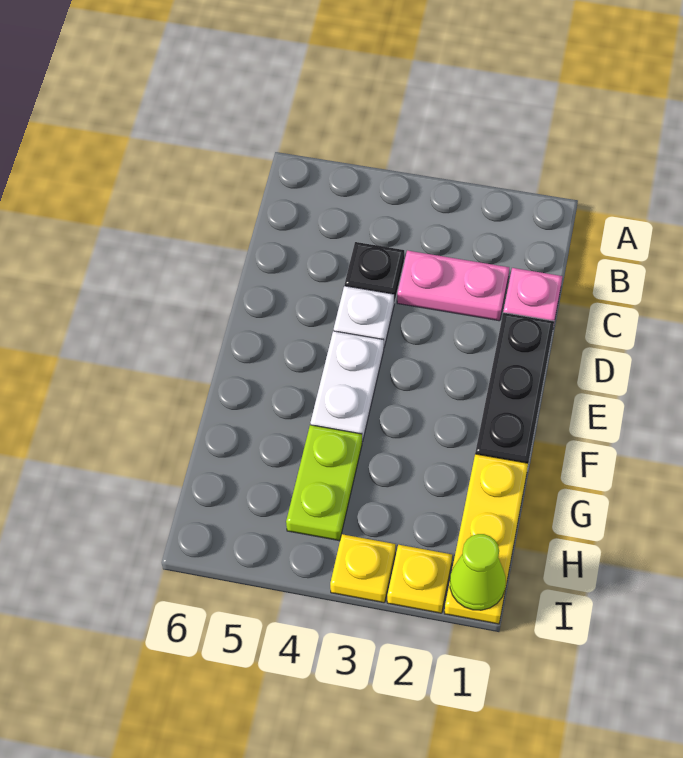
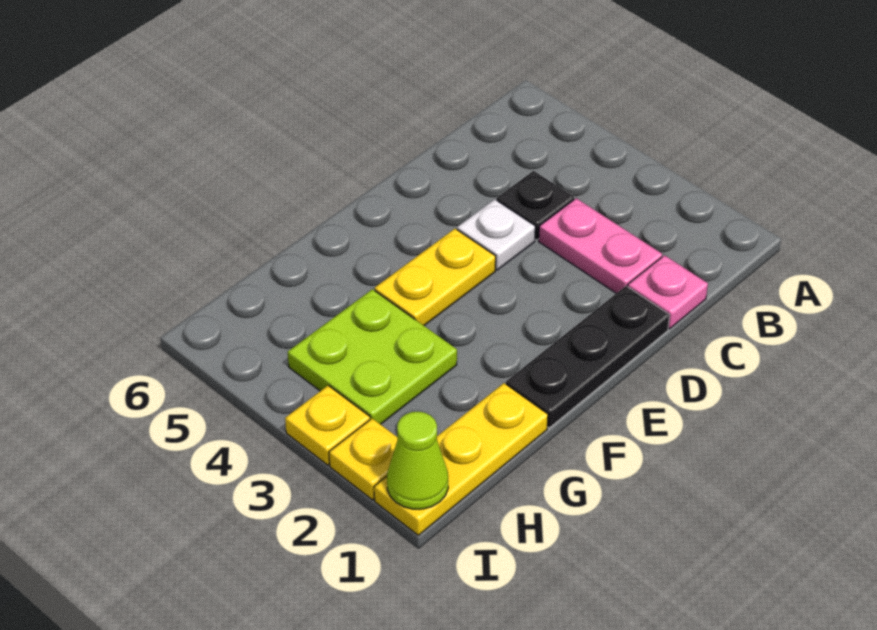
white 1x2 plate [311,331,384,442] -> yellow 1x2 plate [375,229,496,325]
lime 1x2 plate [286,425,362,541] -> lime 2x2 plate [288,289,457,424]

